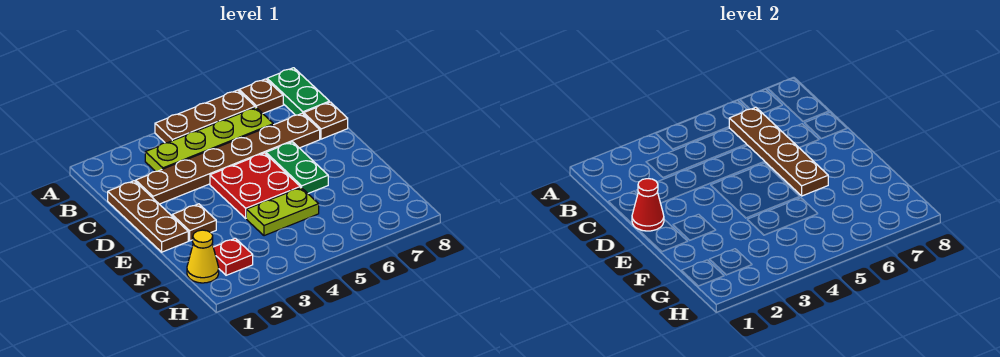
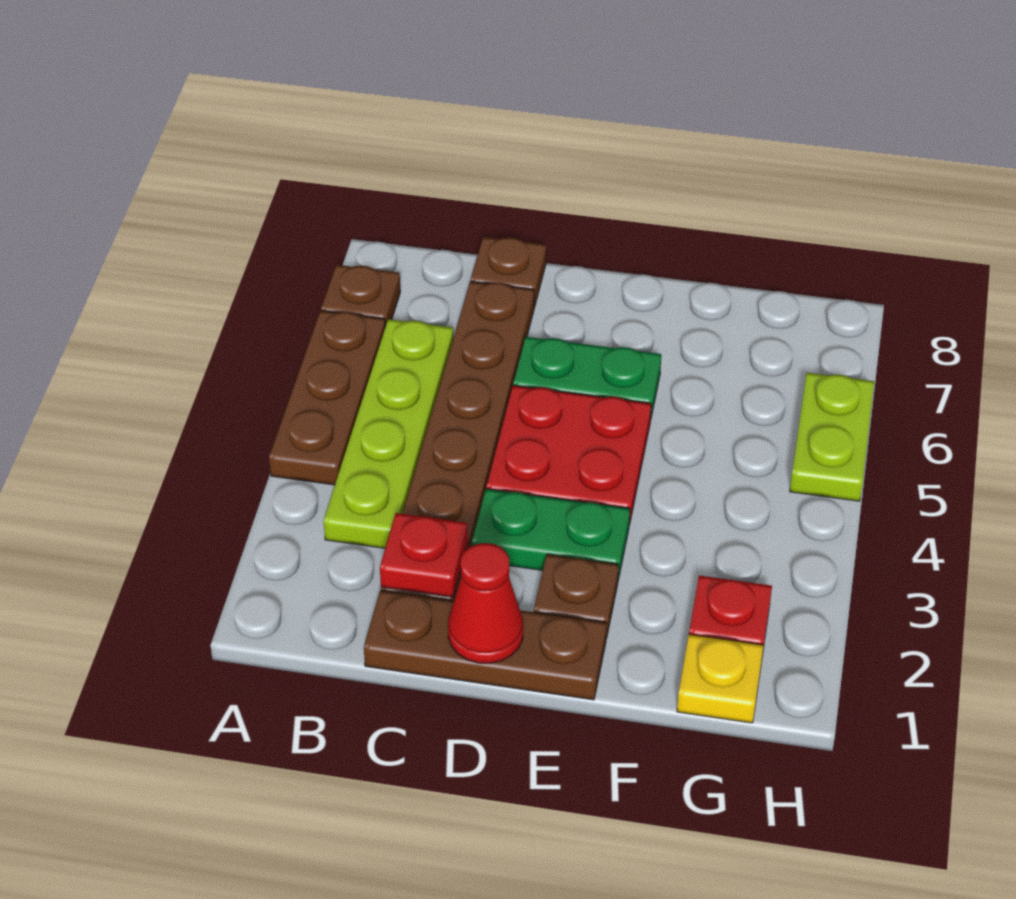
green 1x2 plate [267,68,329,115] -> green 1x2 plate moved to [472,489,630,580]
brown 1x4 plate [729,107,828,196] -> none
none -> red 1x1 plate [380,513,468,597]
lime 1x2 plate [246,187,319,236] -> lime 1x2 plate moved to [790,373,874,501]
yellow 1x1 cone [187,230,219,283] -> yellow 1x1 plate [677,634,764,723]

